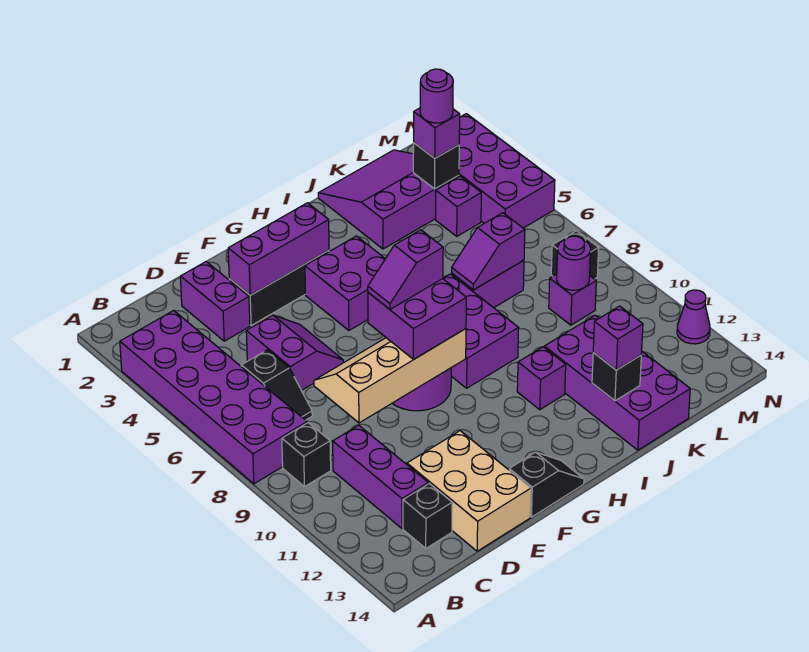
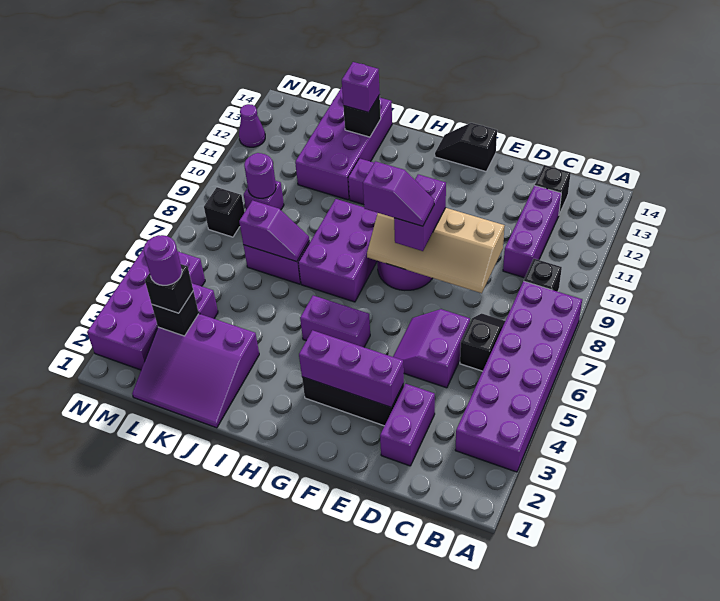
tan 2x3 brick [407,431,531,551] -> none
purple 2x2 brick [368,279,466,359] -> purple 1x2 brick [394,174,446,251]
purple 2x2 brick [305,236,385,330] -> purple 1x2 brick [300,296,370,347]
purple 1x1 brick [414,108,460,158] -> black 1x1 brick [145,264,193,313]

